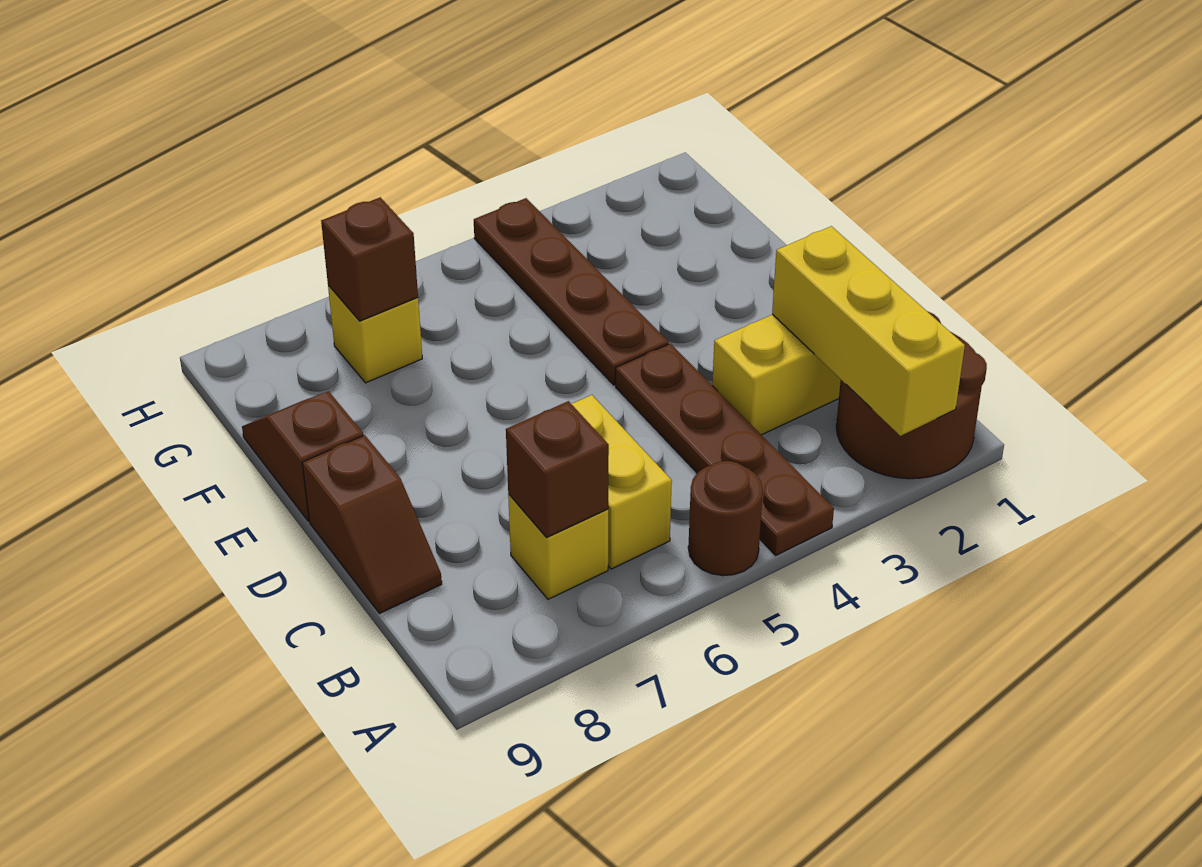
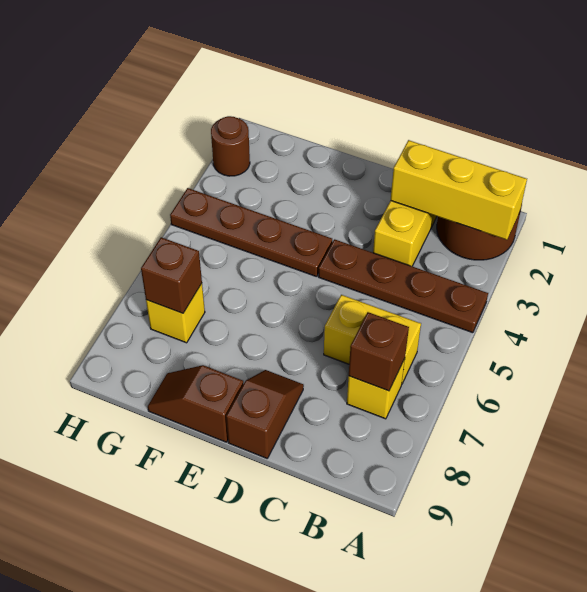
brown 1x1 round brick [688,461,763,576] -> brown 1x1 round brick moved to [211,116,250,176]
brown 1x2 slope [302,435,442,613] -> brown 1x2 slope turned to [226,370,304,458]

